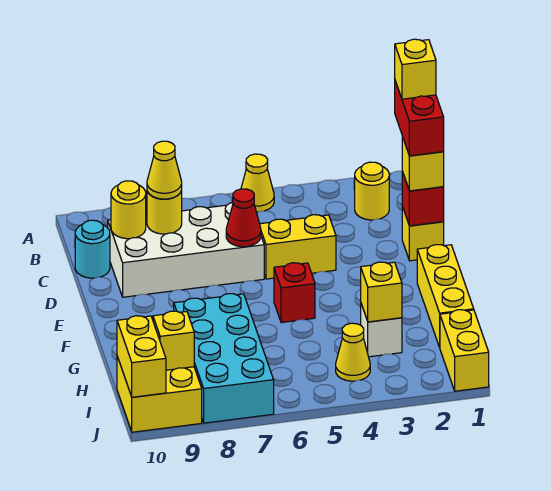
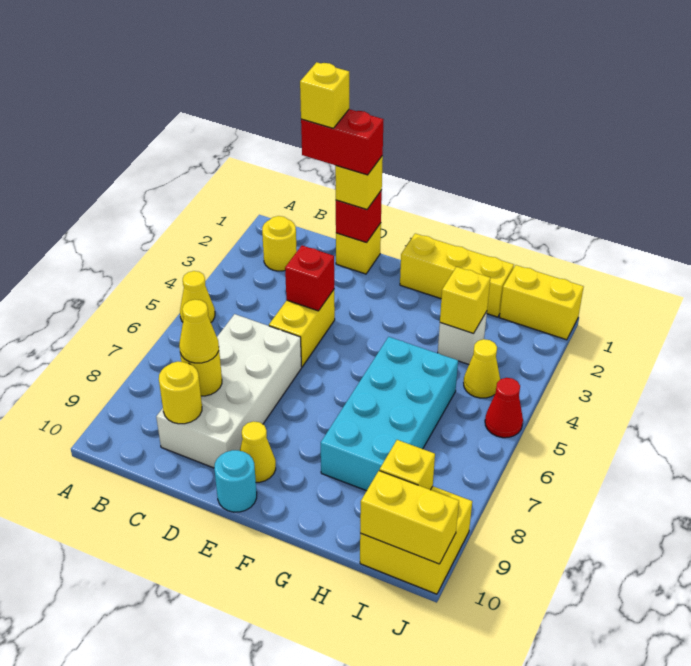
cyan 1x1 round brick [75,220,110,278] -> cyan 1x1 round brick moved to [214,450,257,512]
red 1x1 cone [226,189,261,247] -> red 1x1 cone moved to [485,378,523,438]
none -> yellow 1x1 cone [240,421,276,482]
red 1x1 brick [274,263,315,323] -> red 1x1 brick moved to [285,246,334,311]
cyan 2x4 brick [174,294,274,423] -> cyan 2x4 brick turned to [321,337,458,491]

